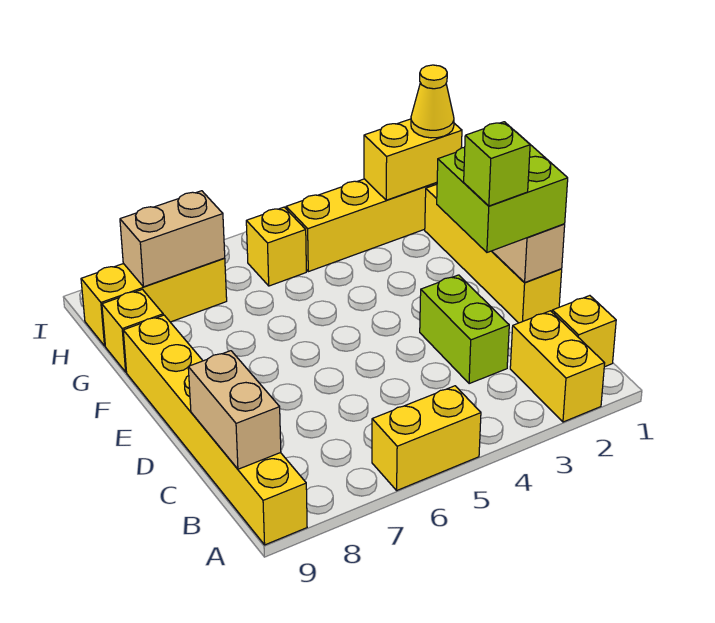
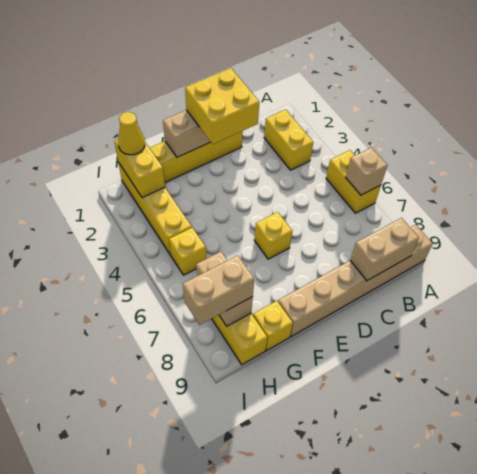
yellow 1x2 brick [510,311,605,422] -> yellow 1x2 brick turned to [264,109,313,170]
none -> tan 1x1 brick [346,148,387,195]
yellow 1x6 brick [123,315,307,545] -> tan 1x6 brick [278,225,433,337]
yellow 1x1 brick [552,296,616,367] -> yellow 1x1 brick moved to [254,212,292,259]
lime 1x2 brick [420,275,509,384] -> none
lime 2x2 brick [437,138,568,252] -> yellow 2x2 brick [185,68,259,144]
lime 1x1 brick [464,122,530,206] -> none
none -> tan 1x2 brick [183,255,254,325]

